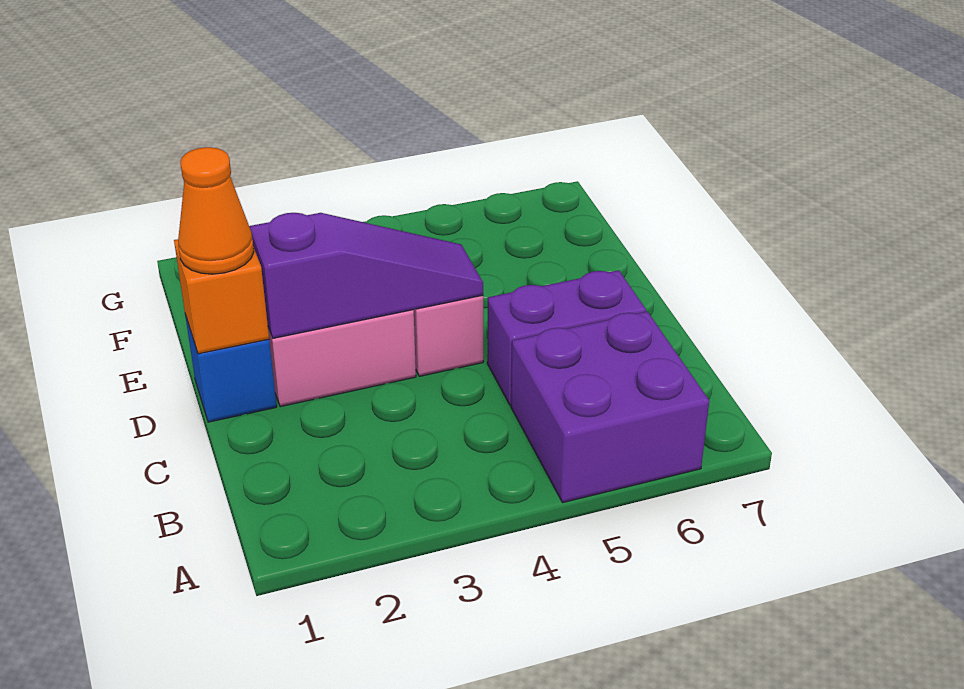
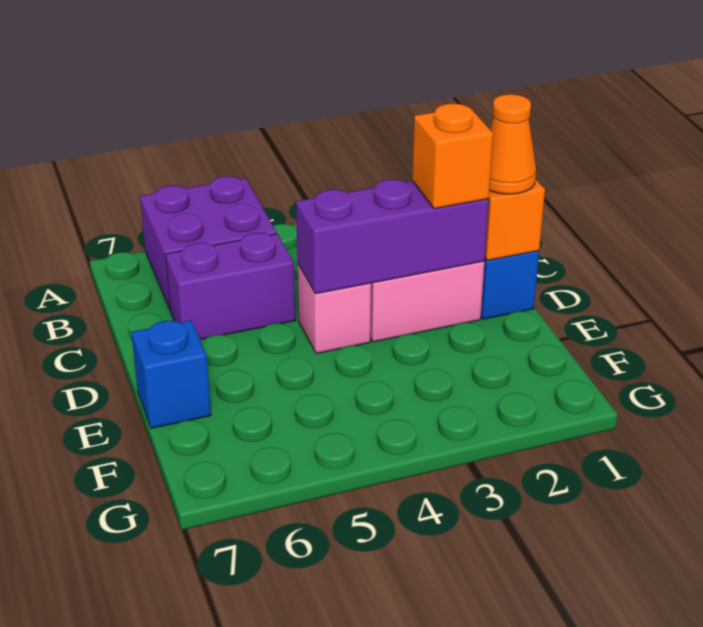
purple 1x3 slope [249,213,483,338] -> purple 1x3 brick [296,179,489,294]
none -> orange 1x1 brick [412,104,493,209]
none -> blue 1x1 brick [132,320,211,428]

